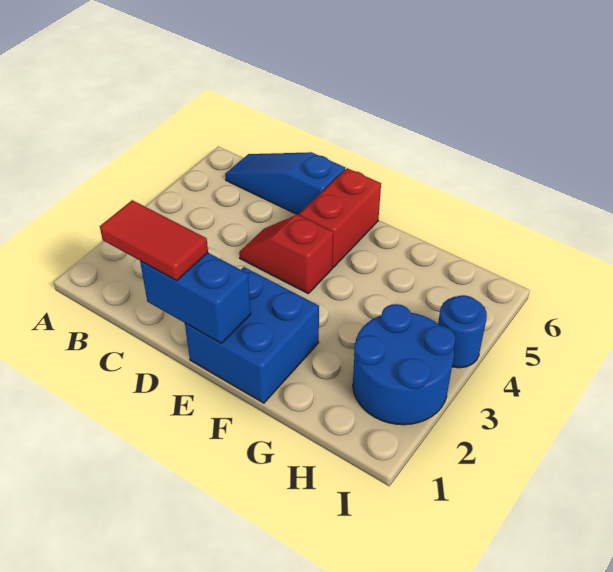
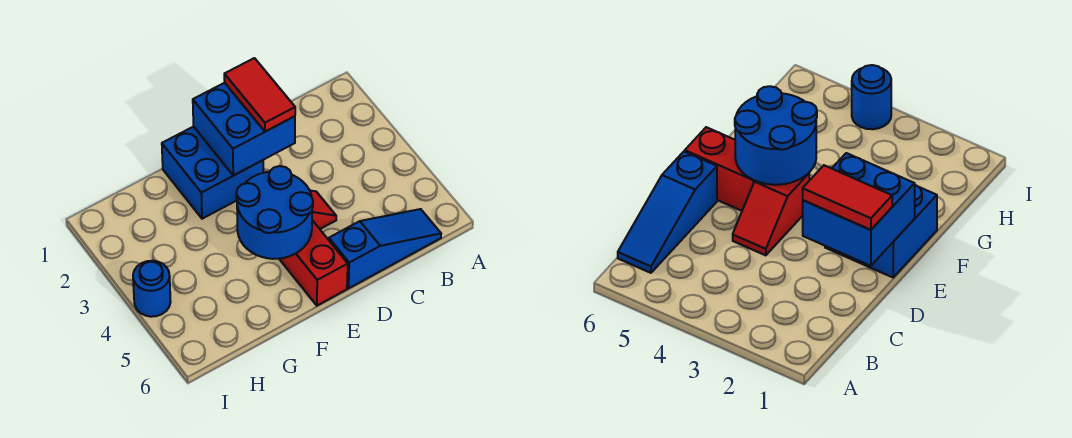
red 1x2 tile [100,200,208,281] -> red 1x2 tile turned to [224,58,295,132]
blue 1x2 brick [140,253,251,343] -> blue 2x2 brick [193,83,295,176]
blue 2x2 round brick [353,304,455,425] -> blue 2x2 round brick moved to [236,166,313,259]

